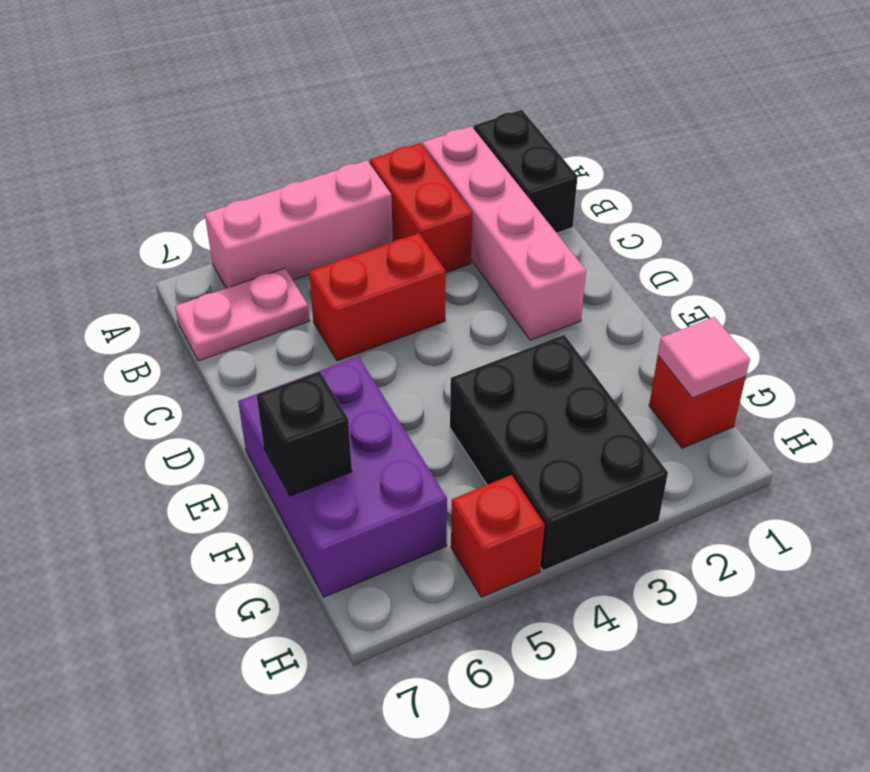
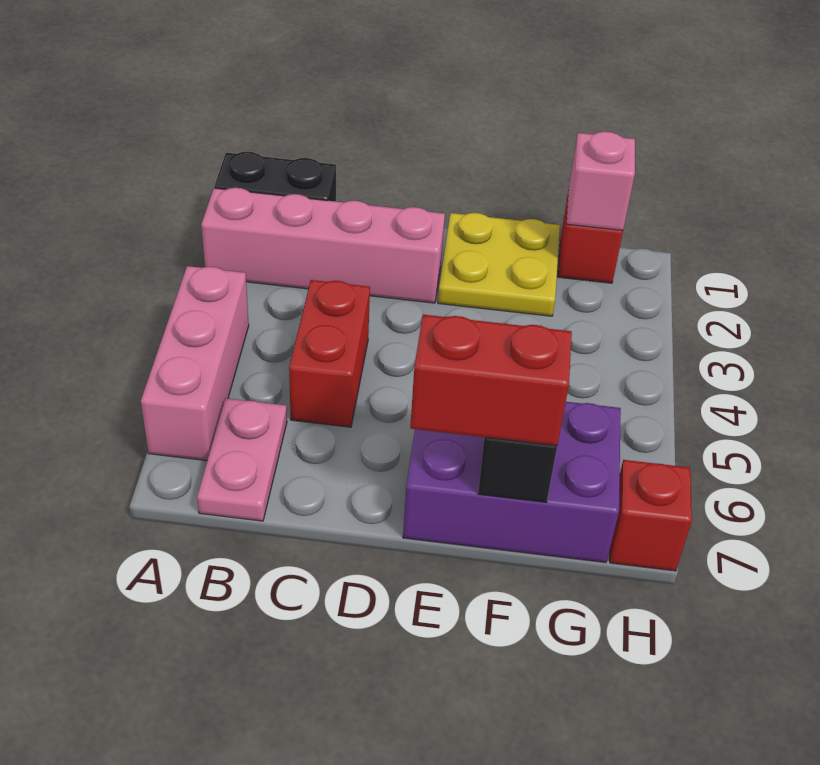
red 1x2 brick [370,143,472,273] -> red 1x2 brick moved to [410,315,572,446]
none -> yellow 2x2 plate [438,213,560,316]
black 2x3 brick [450,335,668,571] -> none
pink 1x1 tile [658,317,750,398] -> pink 1x1 brick [567,132,635,230]
red 1x1 brick [451,475,545,597] -> red 1x1 brick moved to [610,460,692,571]

